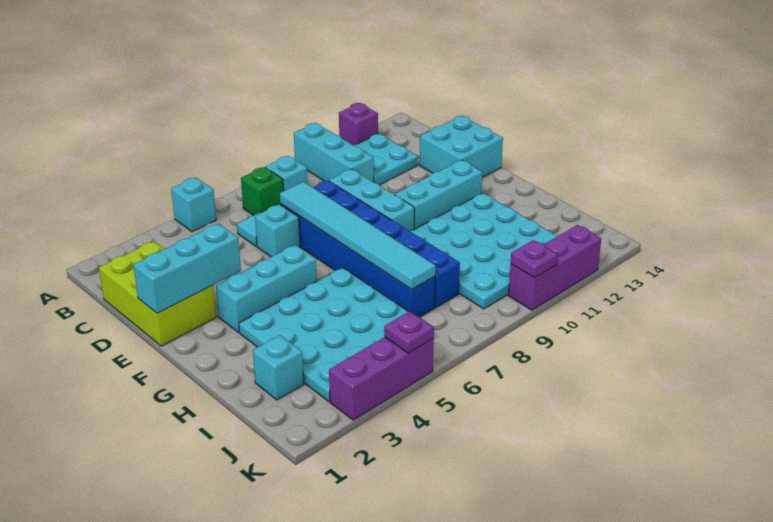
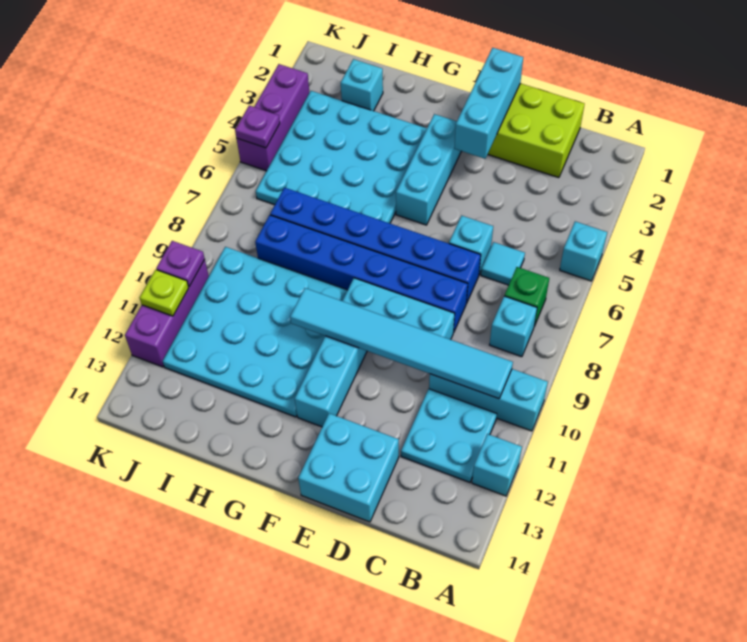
purple 1x1 brick [339,103,378,145] -> cyan 1x1 brick [472,434,522,496]
cyan 1x6 tile [280,182,436,289] -> cyan 1x6 tile moved to [290,288,513,399]
none -> lime 1x1 plate [140,270,189,316]

